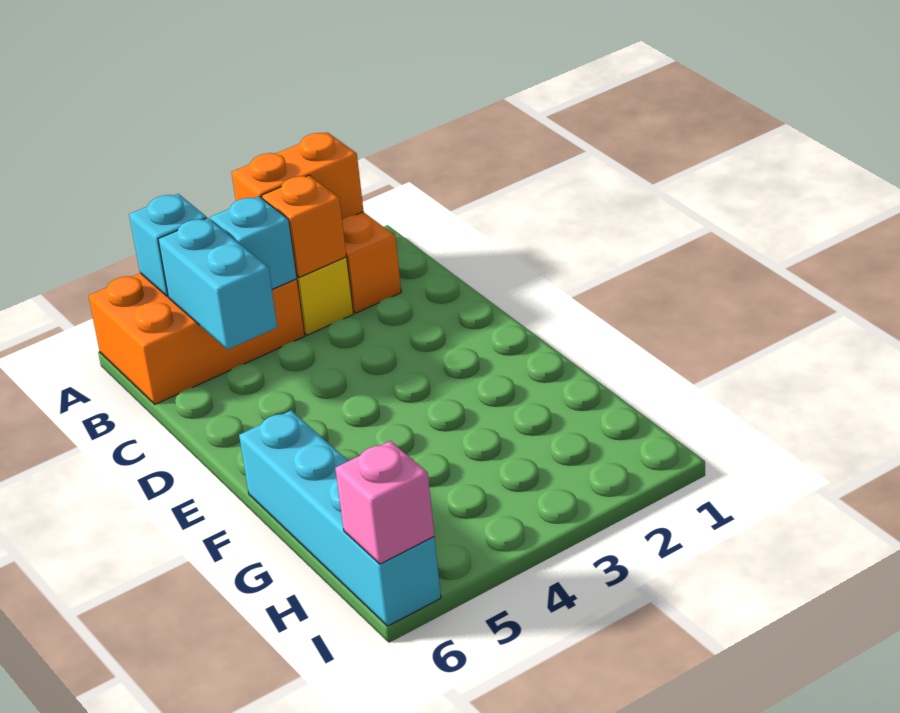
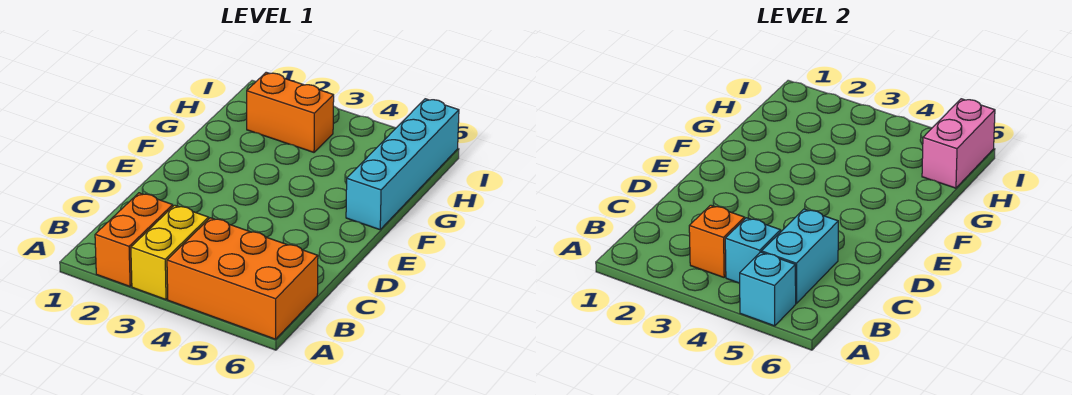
orange 1x2 brick [232,132,364,219] -> orange 1x2 brick moved to [247,72,334,152]
pink 1x1 brick [335,441,434,564] -> pink 1x2 brick [922,99,995,188]

